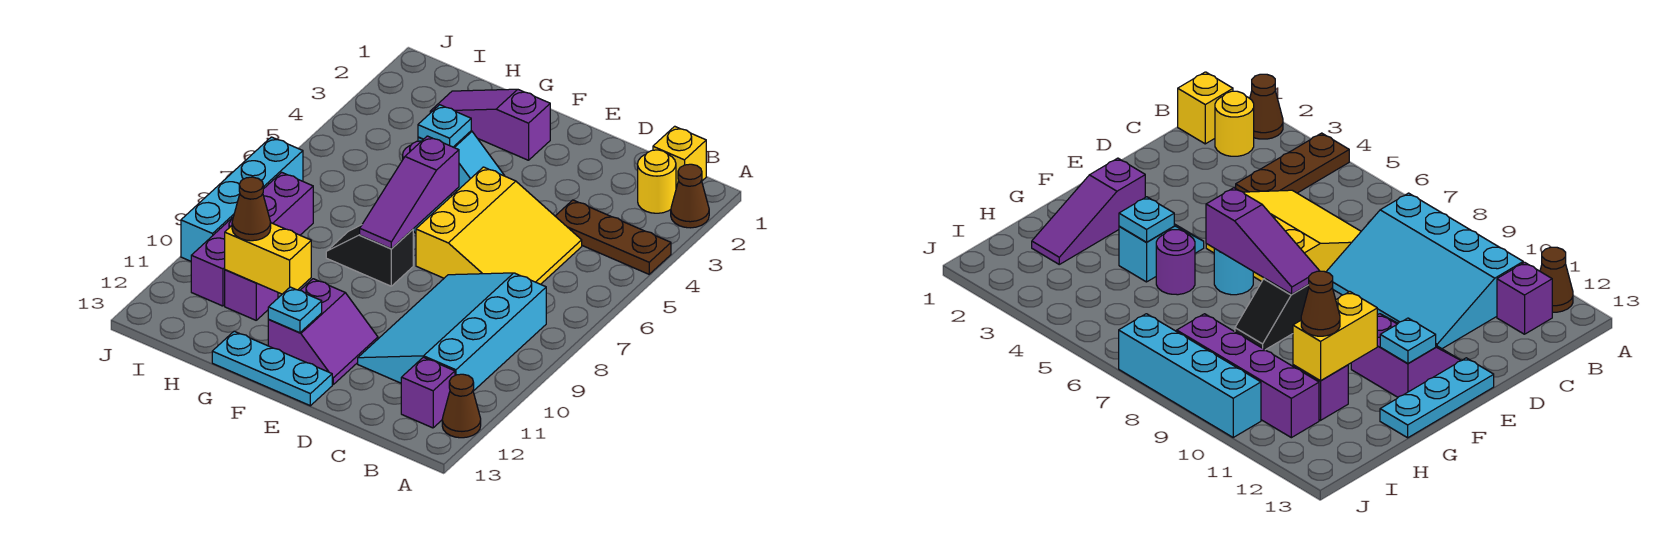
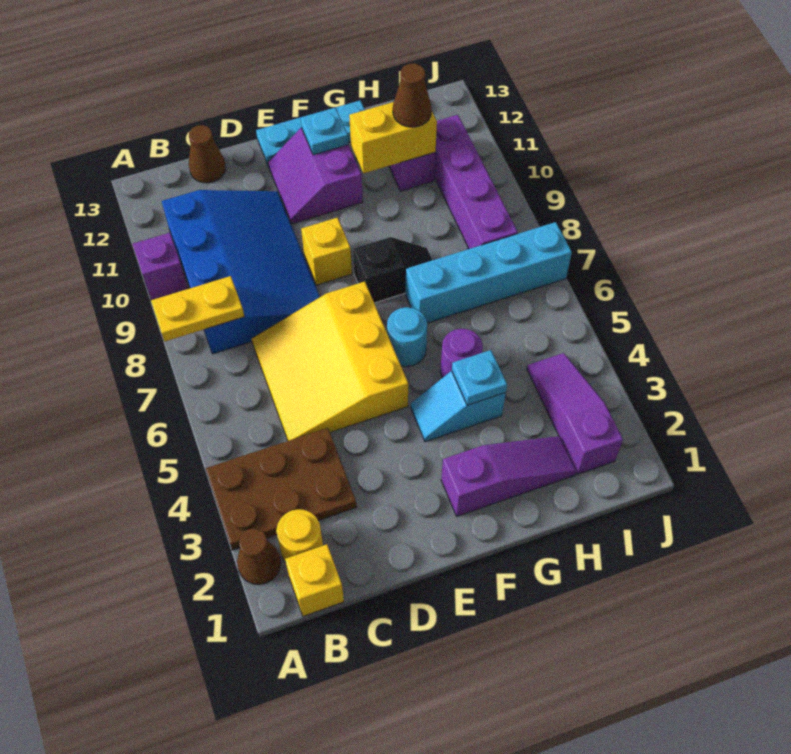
brown 1x3 plate [555,200,671,274] -> brown 2x3 plate [206,428,357,550]
none -> yellow 1x2 plate [151,276,244,342]
brown 1x1 cone [442,374,481,438] -> brown 1x1 cone moved to [189,125,226,183]
cyan 3x4 slope [358,273,546,391] -> blue 3x4 slope [162,190,320,354]
purple 1x1 brick [401,357,455,428] -> purple 1x1 brick moved to [133,233,188,300]
none -> yellow 1x1 brick [301,218,352,285]
purple 1x3 slope [360,136,459,249] -> purple 1x3 slope moved to [527,353,623,474]
cyan 1x4 brick [181,137,303,261] -> cyan 1x4 brick turned to [406,222,572,323]

